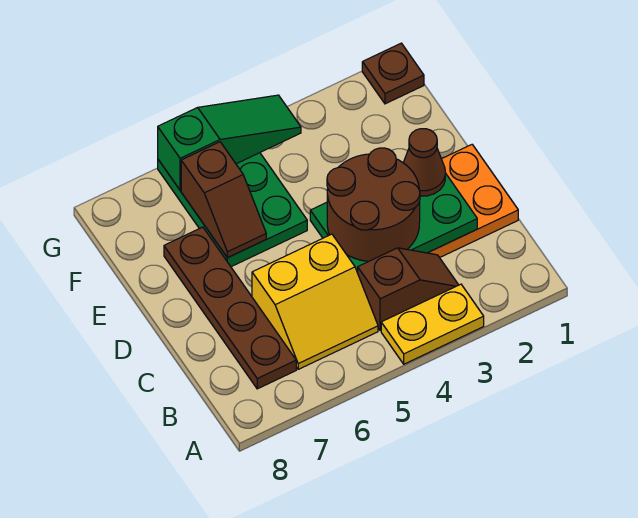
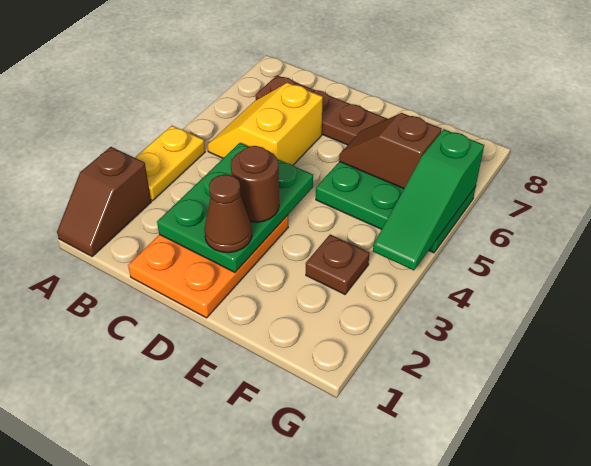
brown 1x2 slope [358,248,458,331] -> brown 1x2 slope moved to [57,147,151,256]
brown 2x2 round brick [327,148,420,261] -> brown 1x1 round brick [231,146,279,222]
brown 1x1 plate [362,43,424,104] -> brown 1x1 plate moved to [306,235,369,294]

